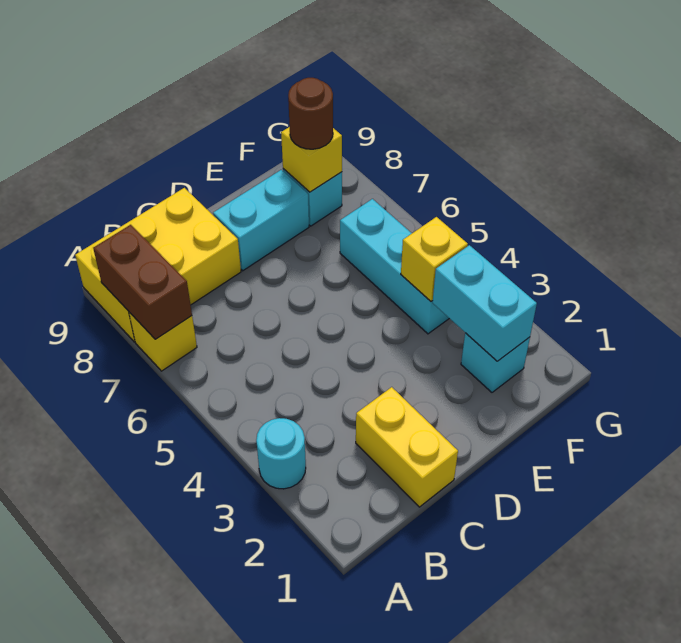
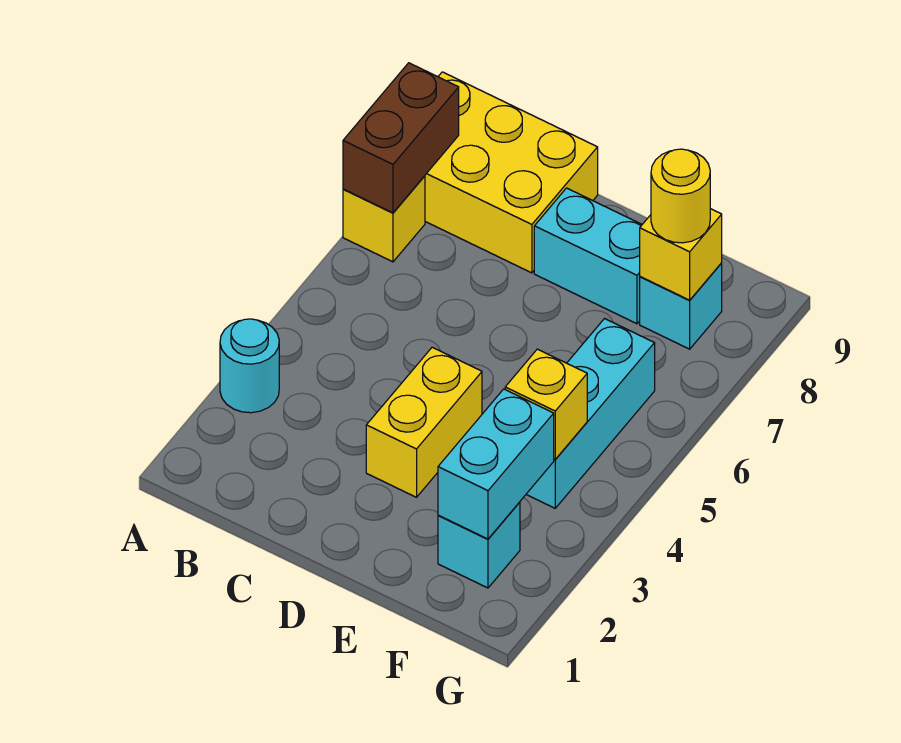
yellow 1x2 brick [356,387,458,507] -> yellow 1x2 brick moved to [366,347,482,497]
brown 1x1 round brick [288,78,333,149] -> yellow 1x1 round brick [651,149,710,243]

